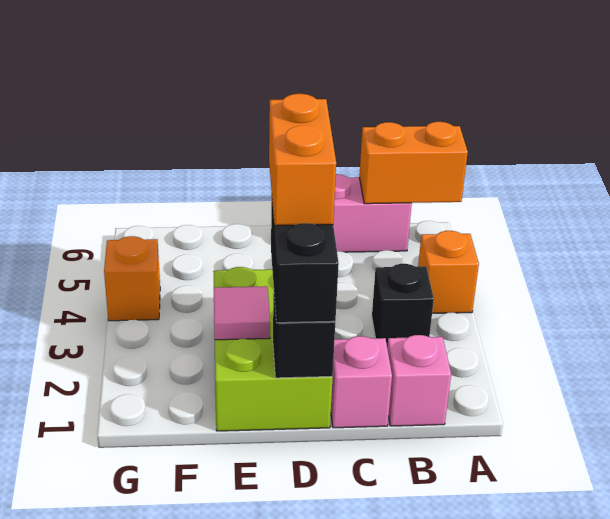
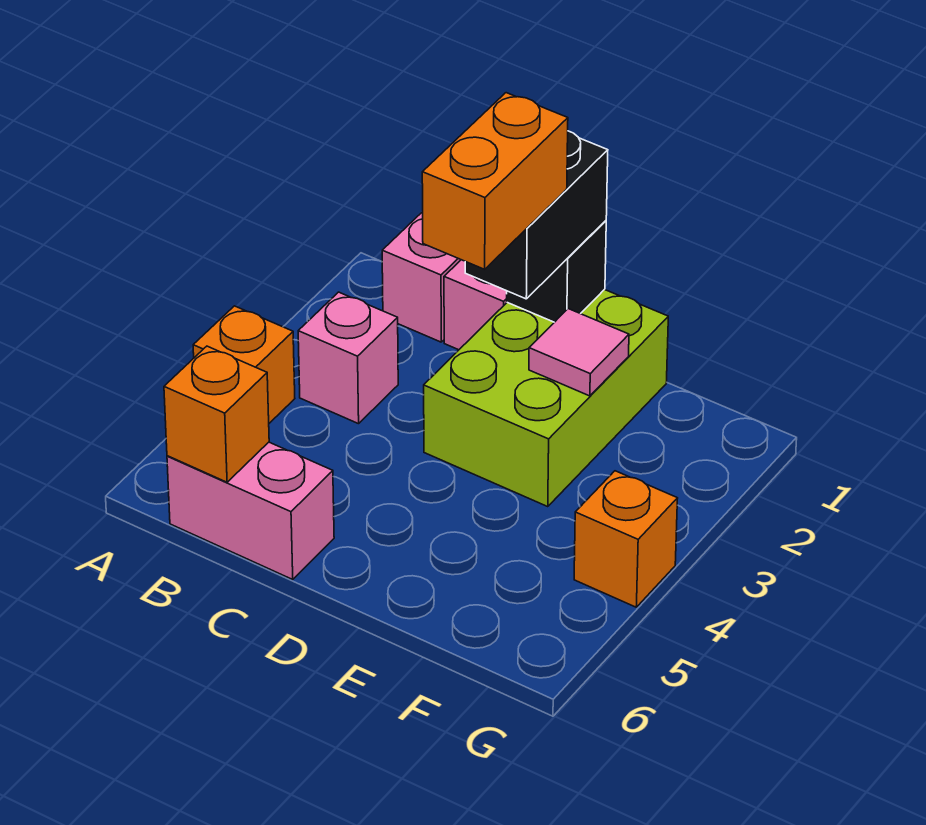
orange 1x2 brick [359,122,468,204] -> orange 1x1 brick [164,346,269,482]
black 1x1 brick [372,264,434,347] -> pink 1x1 brick [298,292,398,424]

